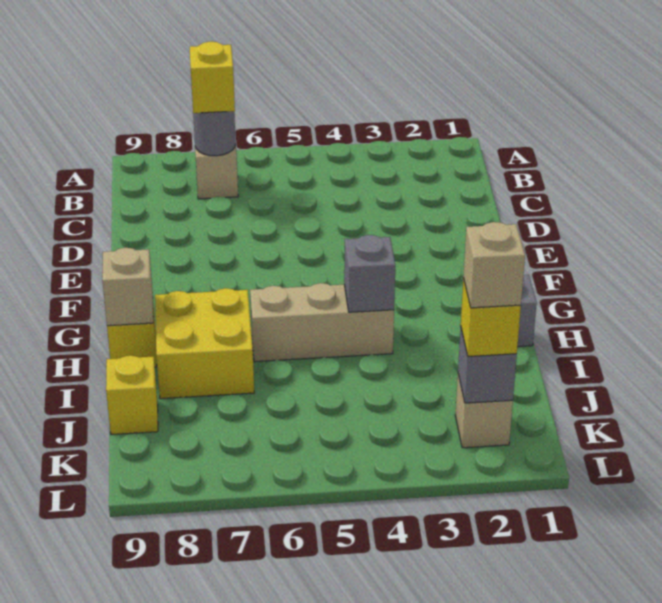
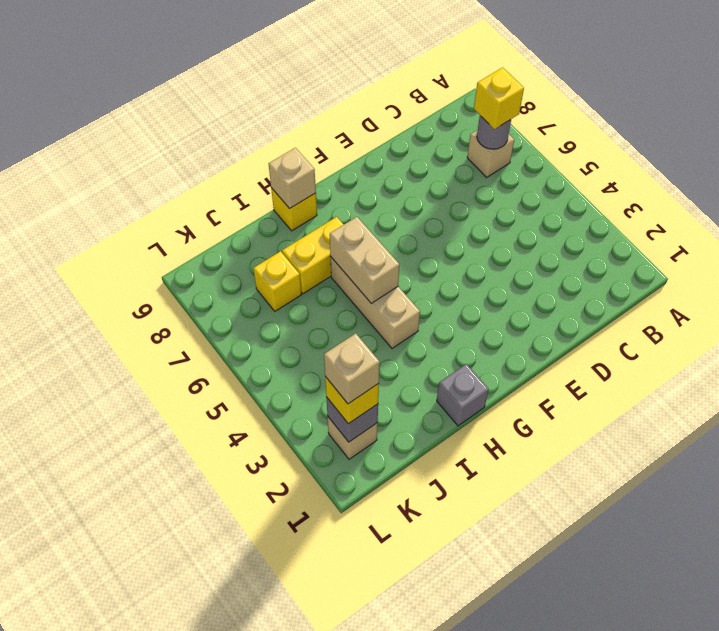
grey 1x1 brick [344,235,395,312] -> none
none -> tan 1x2 brick [330,217,399,303]
yellow 2x2 brick [155,288,254,399] -> yellow 1x2 brick [282,217,344,294]
yellow 1x1 brick [106,356,158,435] -> yellow 1x1 brick moved to [253,251,301,311]

